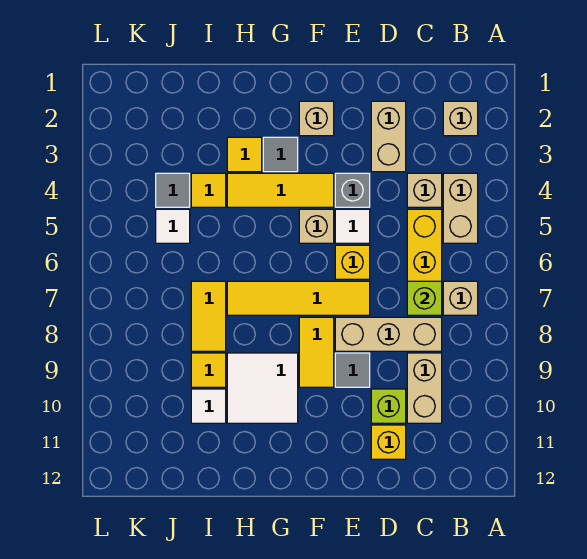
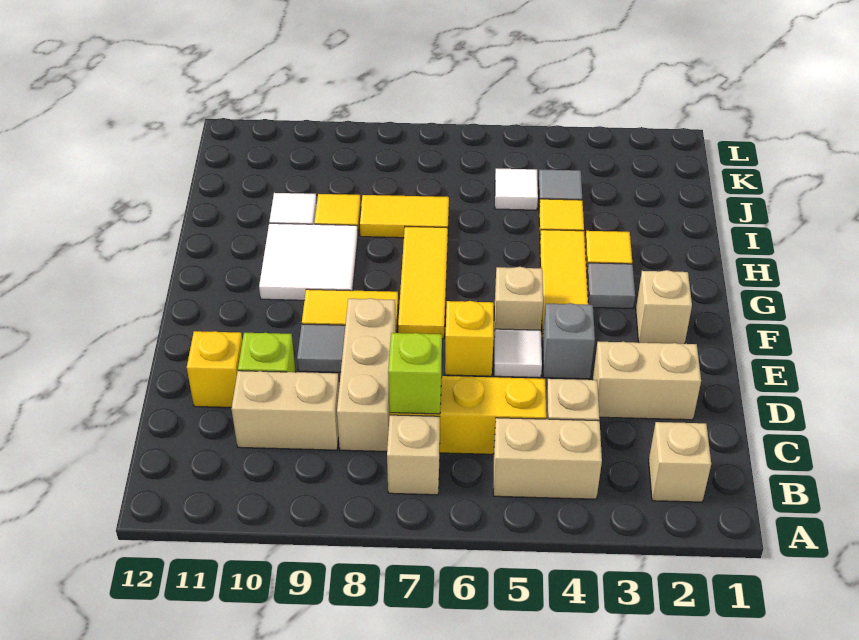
yellow 1x4 tile [227,281,370,315] -> yellow 1x3 tile [398,227,448,339]

